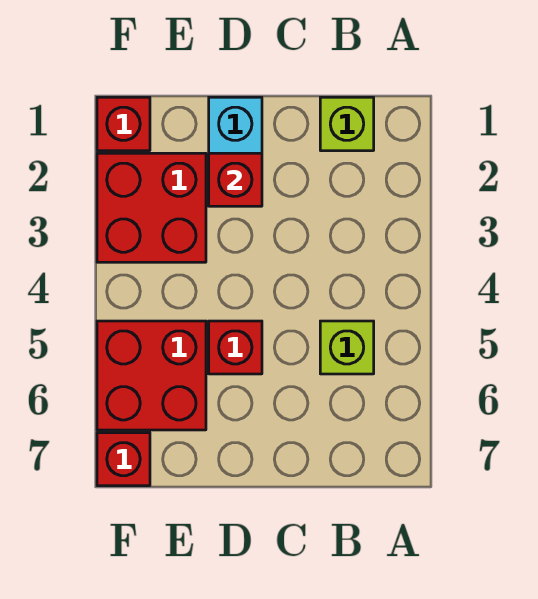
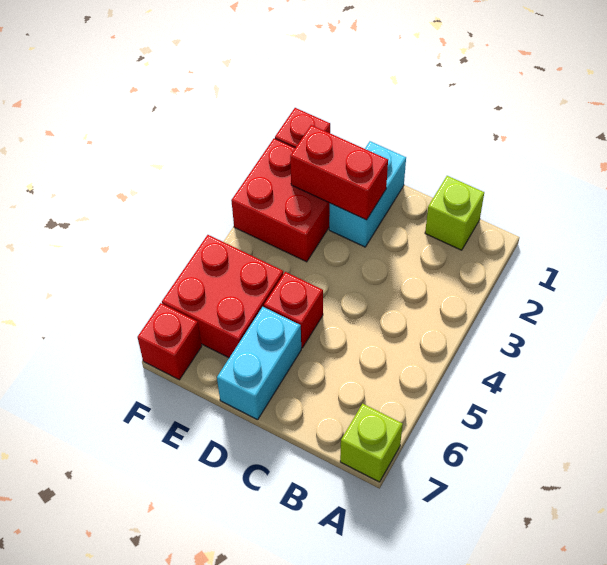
lime 1x1 brick [320,321,374,374] -> lime 1x1 brick moved to [340,404,403,482]
red 1x1 brick [209,153,262,206] -> red 1x2 brick [290,125,388,220]
none -> cyan 1x2 brick [217,307,301,420]

